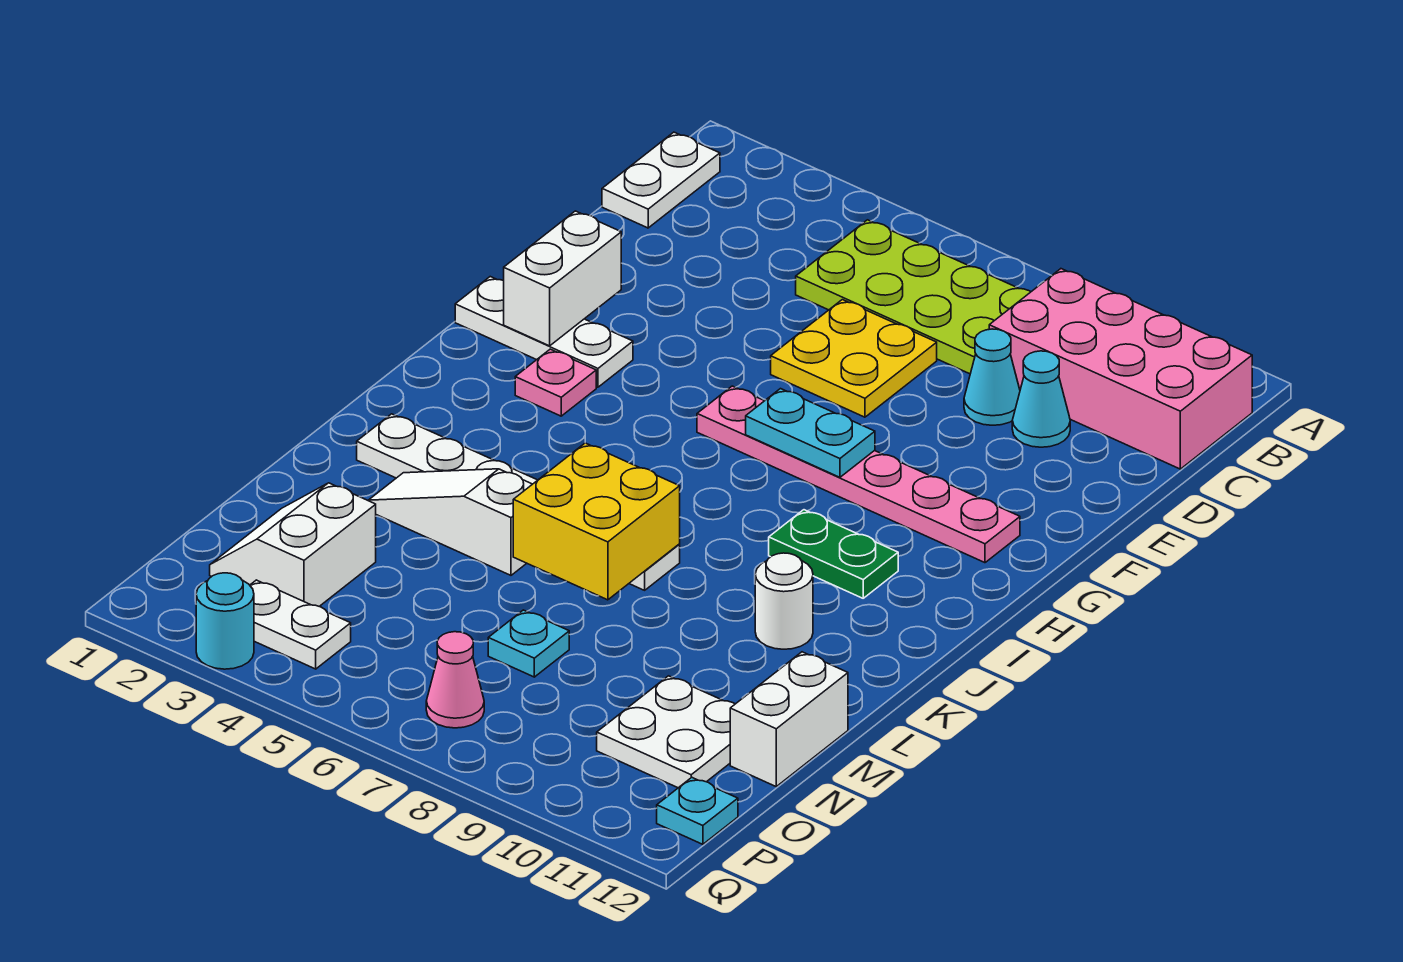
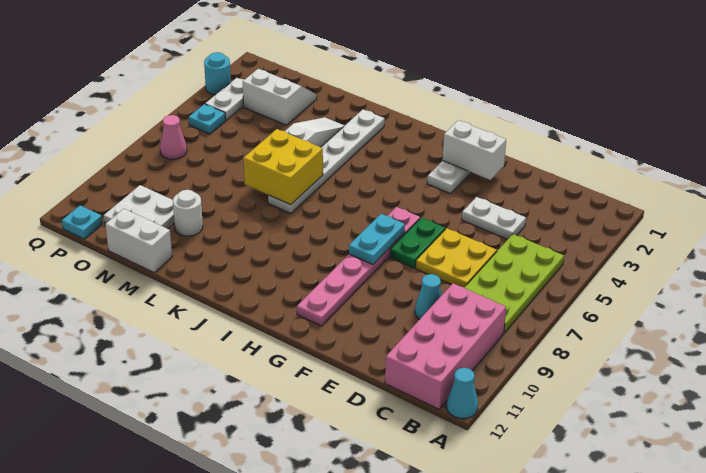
white 1x2 plate [602,132,720,228] -> white 1x2 plate moved to [462,197,526,240]
cyan 1x1 cone [1012,351,1070,447] -> cyan 1x1 cone moved to [447,368,478,419]
pink 1x1 plate [515,349,596,416] -> none
green 1x2 plate [769,510,898,598] -> green 1x2 plate moved to [390,218,445,268]
white 1x1 round brick [755,553,813,649] -> white 1x1 round brick moved to [173,190,203,236]
cyan 1x1 plate [488,610,569,677] -> cyan 1x1 plate moved to [189,104,226,134]

